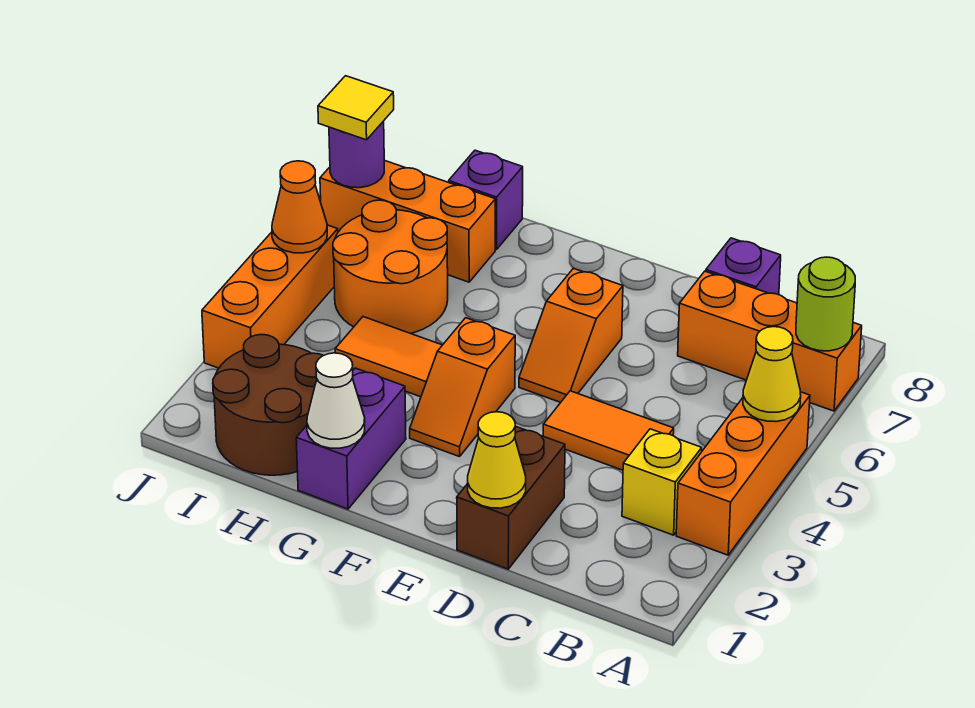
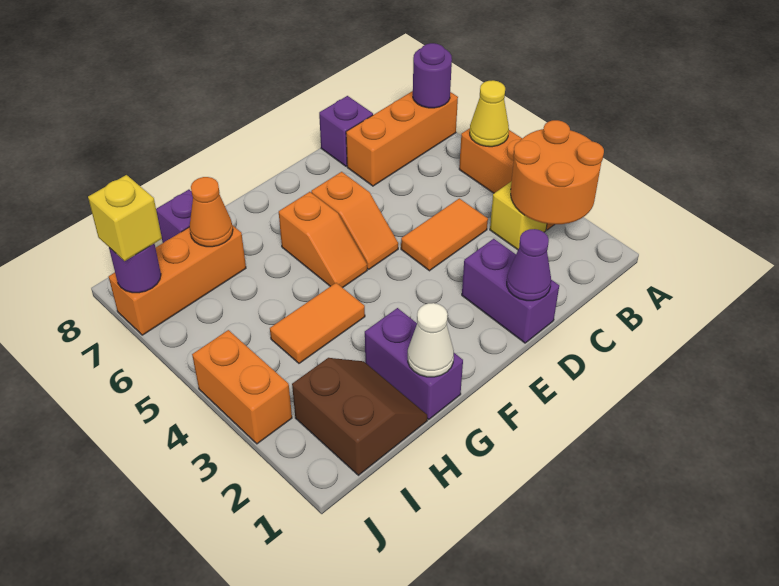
lime 1x1 round brick [796,257,855,351] -> purple 1x1 round brick [413,43,452,108]
brown 1x2 brick [457,426,565,569] -> purple 1x2 brick [462,239,559,343]
yellow 1x1 cone [468,412,526,508] -> purple 1x1 cone [507,229,551,301]
orange 1x2 slope [410,318,515,457] -> orange 1x2 slope moved to [279,192,367,288]
brown 2x2 round brick [213,335,323,475] -> brown 2x2 slope [292,358,427,475]
orange 2x2 round brick [333,200,448,333] -> orange 2x2 round brick moved to [511,120,604,224]
orange 1x3 brick [202,225,338,368] -> orange 1x2 brick [192,330,292,444]
orange 1x1 cone [272,161,327,253] -> orange 1x1 cone moved to [189,177,233,247]
yellow 1x1 tile [318,76,394,140] -> yellow 1x1 brick [88,175,162,261]

